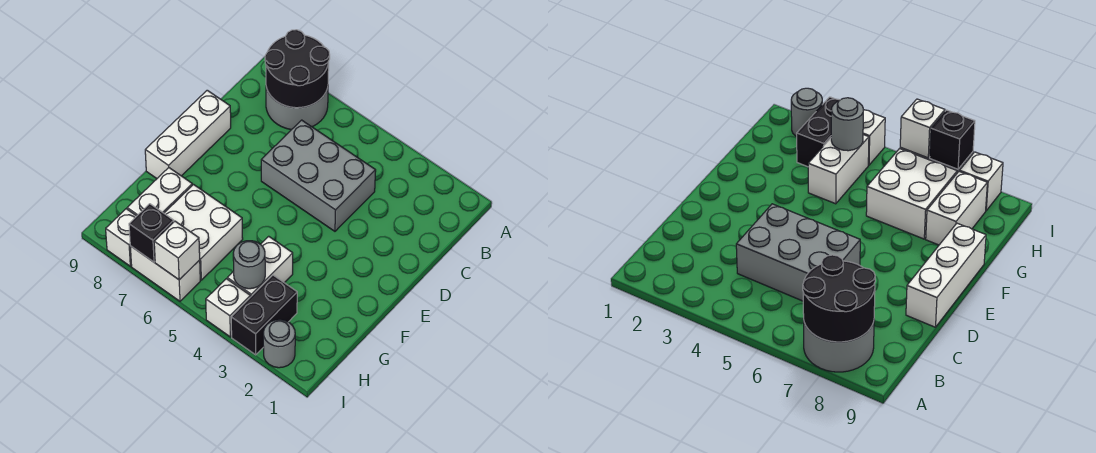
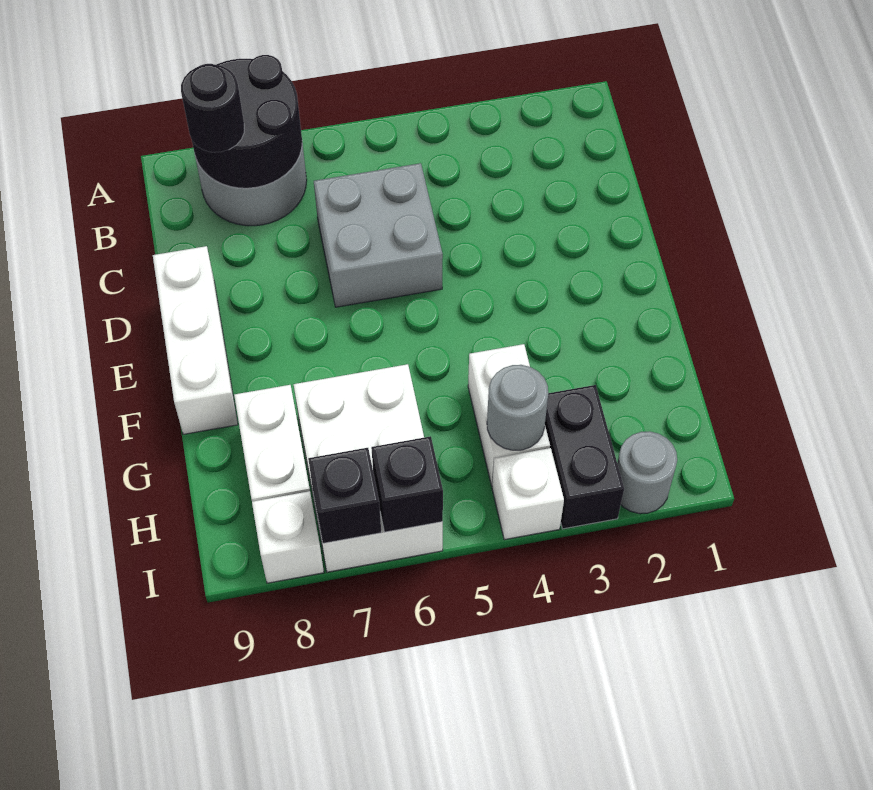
none -> black 1x1 round brick [181,64,244,152]
grey 2x3 brick [261,120,376,231] -> grey 2x2 brick [314,163,443,307]
white 1x1 brick [154,221,200,280] -> black 1x1 brick [371,436,443,532]

